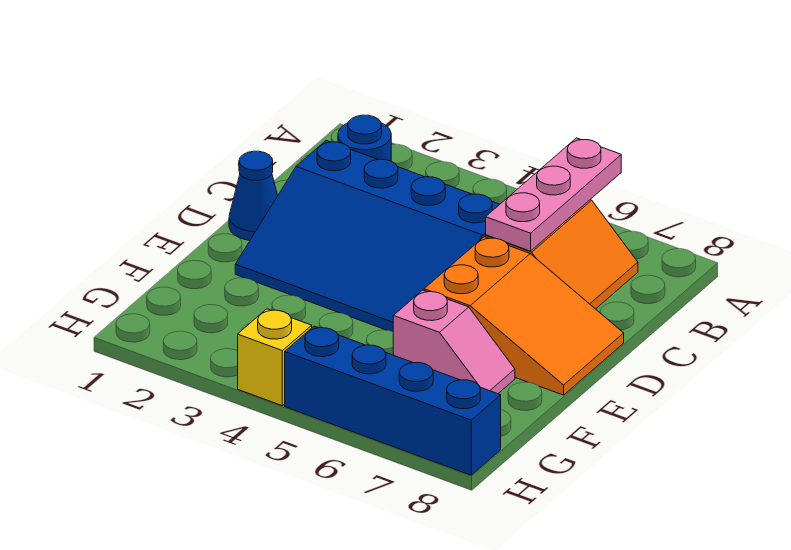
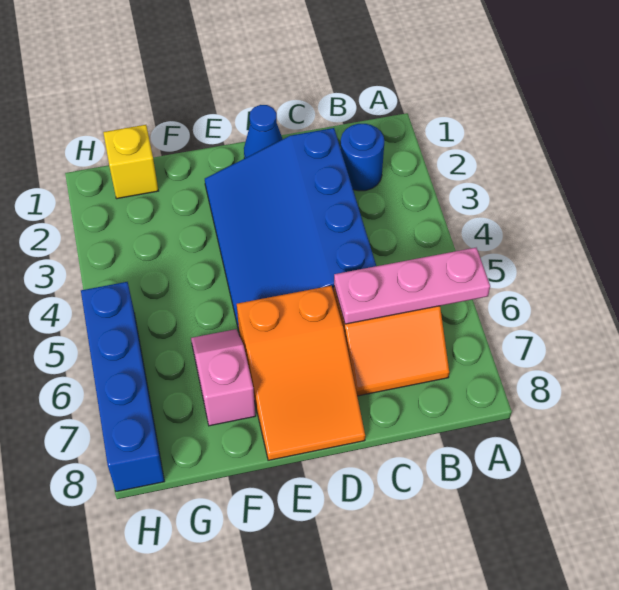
pink 1x2 slope [393,290,515,394] -> pink 1x2 slope turned to [191,329,256,426]
yellow 1x1 brick [238,309,312,406] -> yellow 1x1 brick moved to [103,125,158,199]

